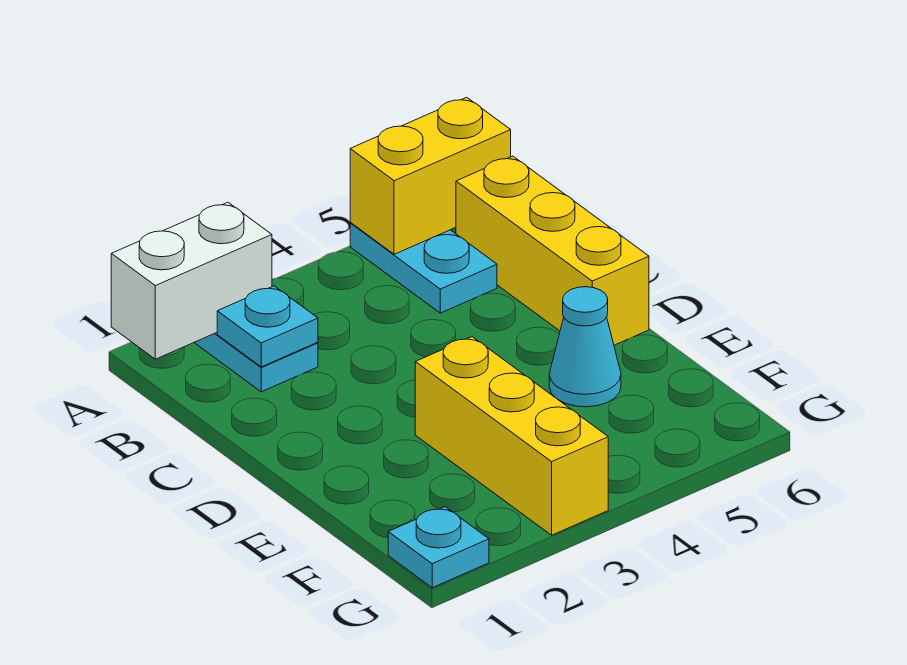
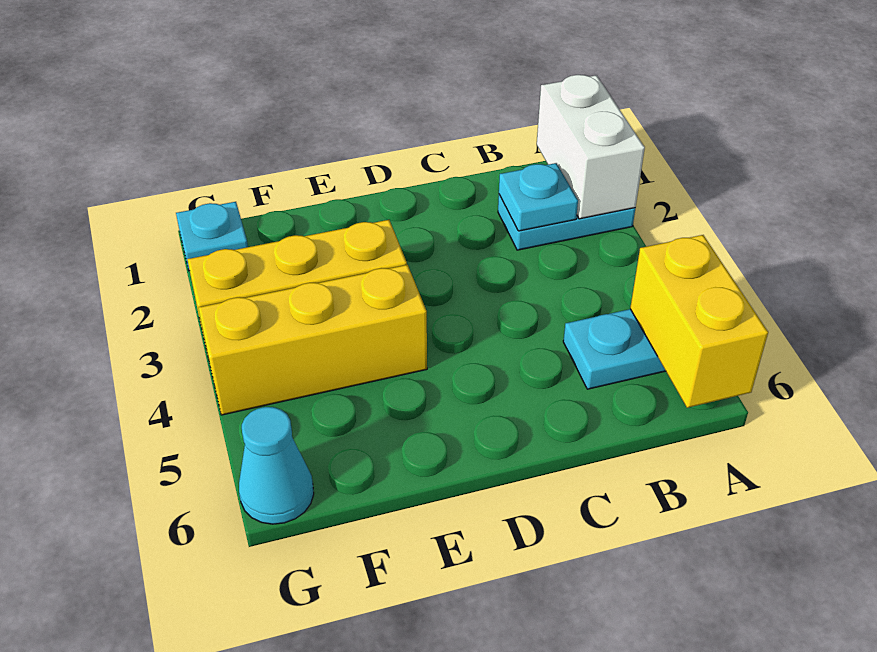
yellow 1x3 brick [456,156,649,345] -> yellow 1x3 brick moved to [198,265,427,415]
cyan 1x1 cone [549,287,621,407] -> cyan 1x1 cone moved to [239,407,314,524]

